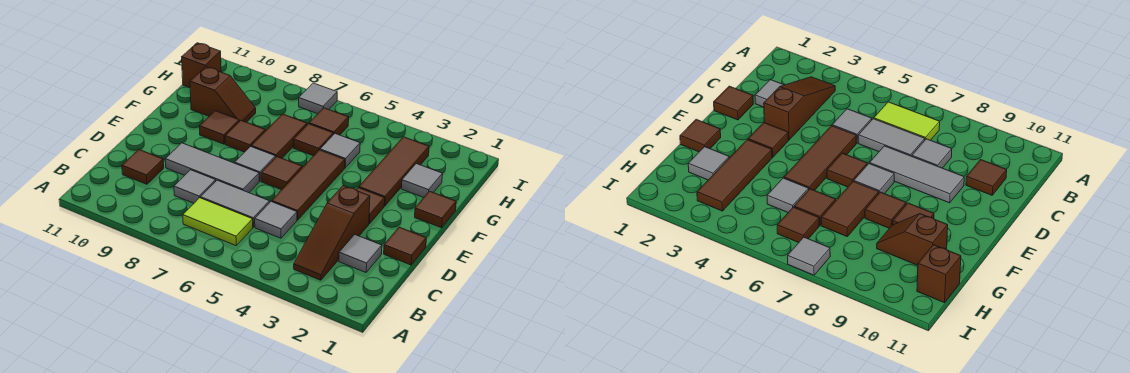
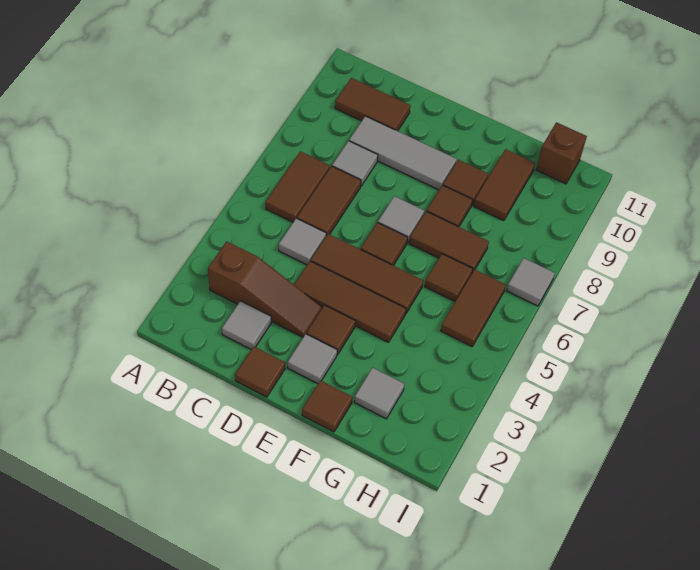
brown 1x3 slope [294,186,370,280] -> brown 1x3 slope turned to [208,241,322,337]
lime 1x2 tile [183,198,253,246] -> brown 1x2 tile [266,151,330,222]
grey 1x2 tile [201,180,270,227] -> brown 1x2 tile [297,166,361,235]
brown 1x1 tile [122,150,164,184] -> brown 1x2 tile [335,78,410,131]
grey 1x3 tile [165,143,259,193] -> grey 1x3 tile turned to [349,116,457,190]
brown 1x3 tile [359,137,429,206] -> brown 1x3 tile moved to [294,261,406,342]
grey 1x1 tile [320,134,360,168] -> grey 1x1 tile moved to [288,334,337,384]
brown 1x2 slope [190,67,256,122] -> brown 1x2 tile [474,149,535,221]
brown 1x1 tile [309,108,349,135] -> brown 1x2 tile [441,270,506,346]

